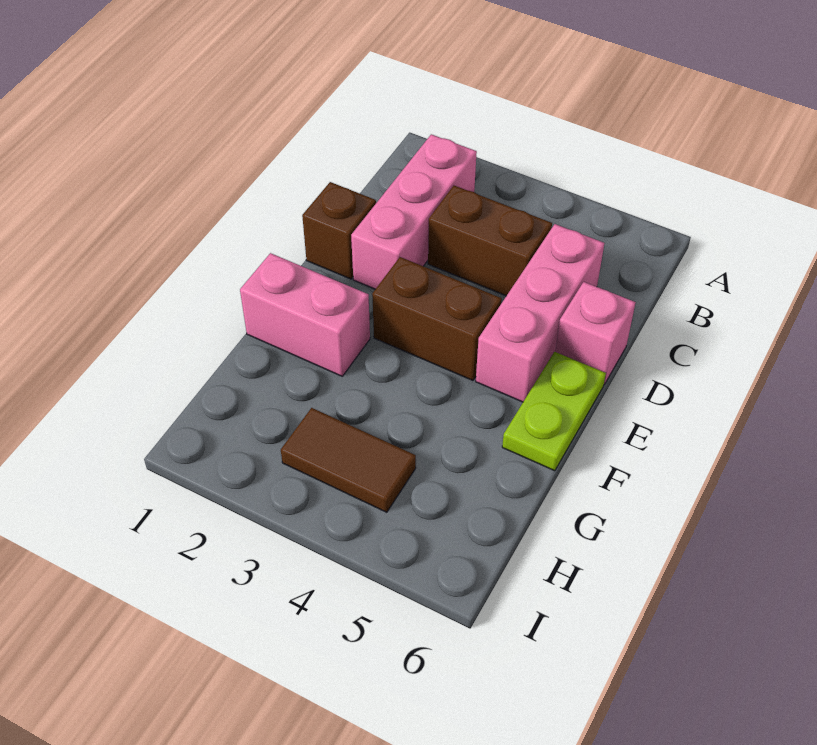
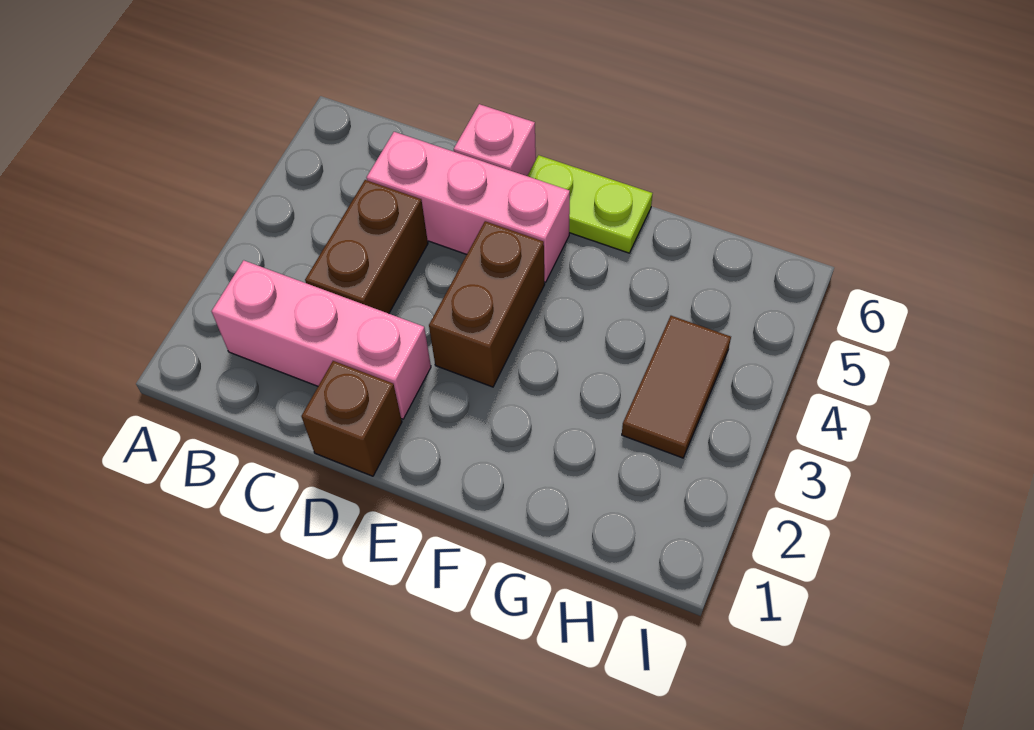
pink 1x2 brick [240,253,370,376] -> none

